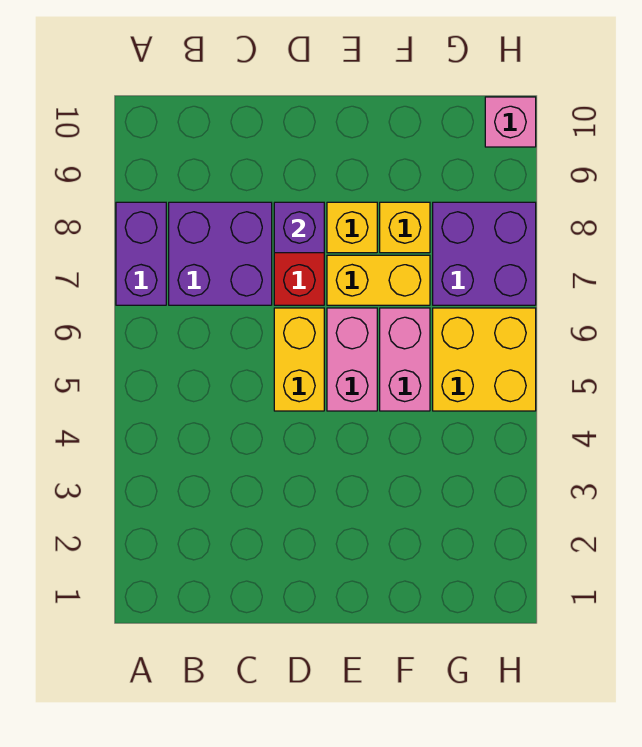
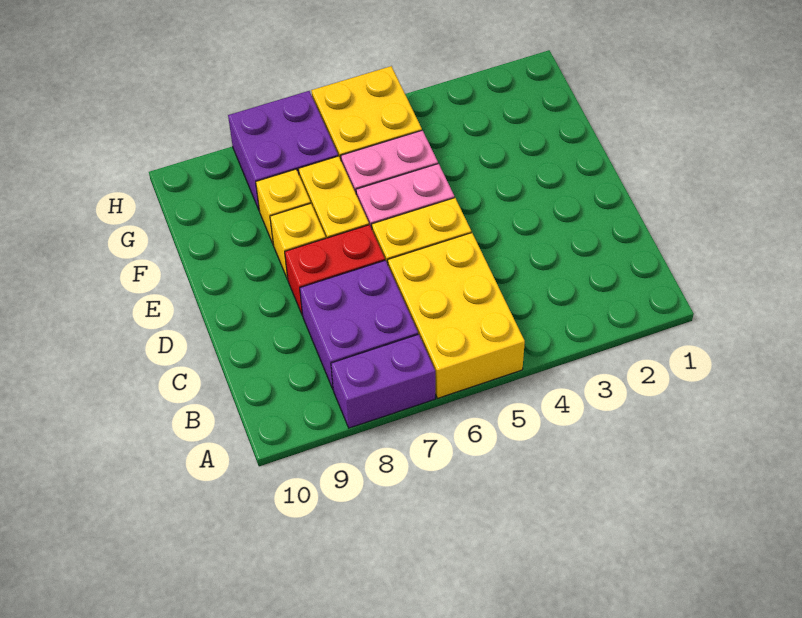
none -> yellow 2x3 brick [388,233,525,398]
purple 1x1 brick [274,202,324,253] -> none
pink 1x1 brick [485,97,536,147] -> none

